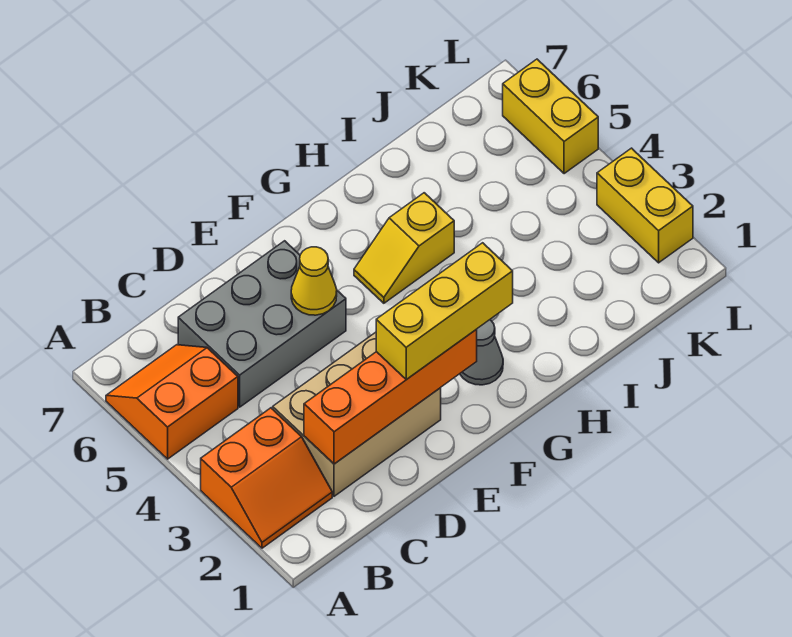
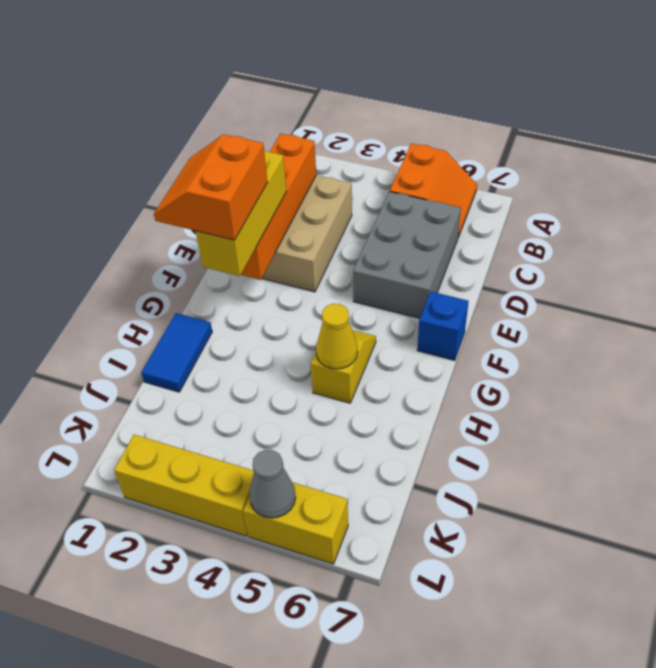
orange 2x2 slope [201,408,332,548] -> orange 2x2 slope moved to [154,134,268,240]
yellow 1x1 cone [291,247,337,315] -> yellow 1x1 cone moved to [316,304,358,369]
none -> blue 1x1 brick [417,292,469,360]
grey 1x1 cone [460,320,503,385] -> grey 1x1 cone moved to [249,450,296,518]
none -> blue 1x2 tile [141,313,212,392]
yellow 1x2 brick [597,148,693,263] -> yellow 1x3 brick [114,435,254,536]

